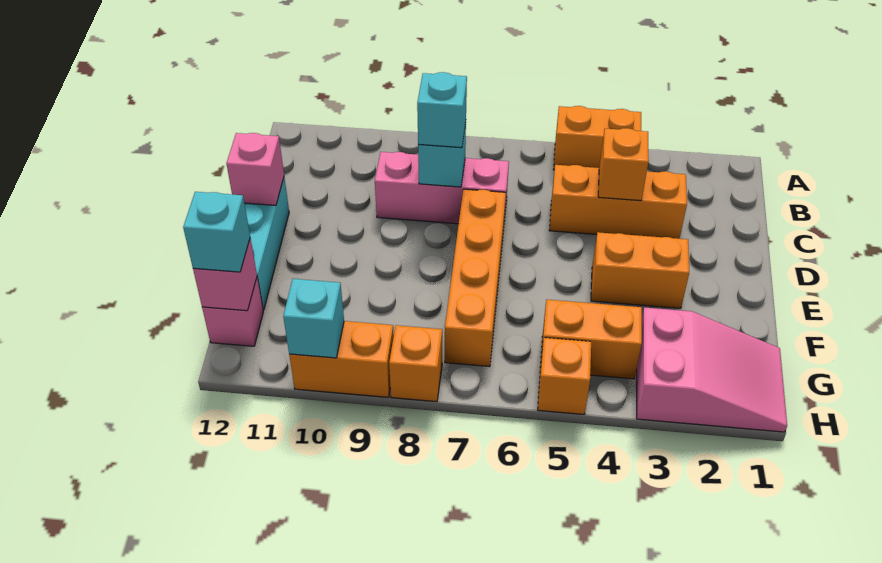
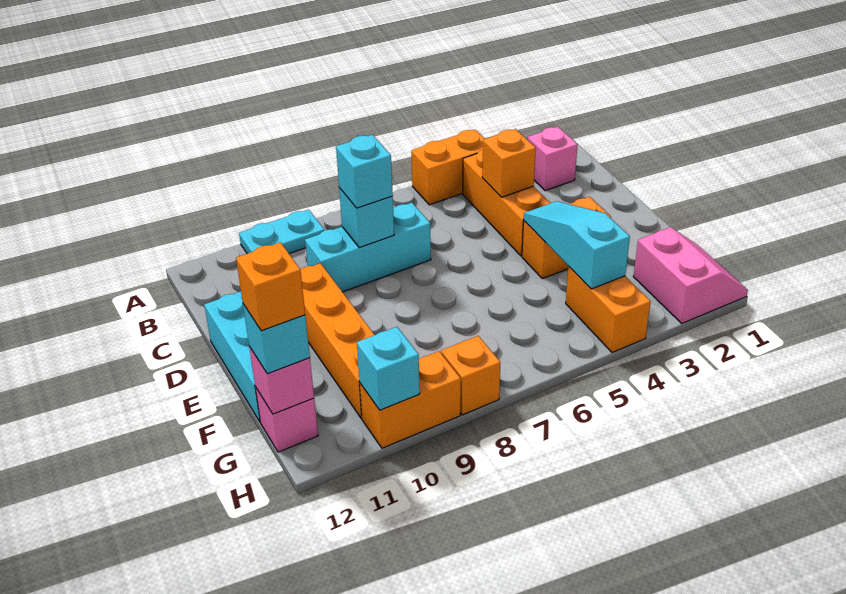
none -> cyan 1x2 plate [239,209,324,254]
orange 1x3 brick [549,165,687,239] -> orange 1x3 brick turned to [463,150,550,256]
pink 1x3 brick [375,152,509,224] -> cyan 1x3 brick [305,203,431,292]
orange 1x4 brick [445,189,506,367] -> orange 1x4 brick moved to [301,263,374,418]
pink 1x1 brick [226,133,284,205] -> pink 1x1 brick moved to [528,127,578,191]
none -> cyan 1x3 slope [524,201,630,289]
pink 2x3 slope [637,307,787,432] -> pink 2x2 slope [633,227,748,323]
orange 1x2 brick [540,300,642,379] -> orange 1x2 brick turned to [566,267,651,352]
orange 1x1 brick [538,338,591,414] -> orange 1x1 brick moved to [236,242,305,331]

